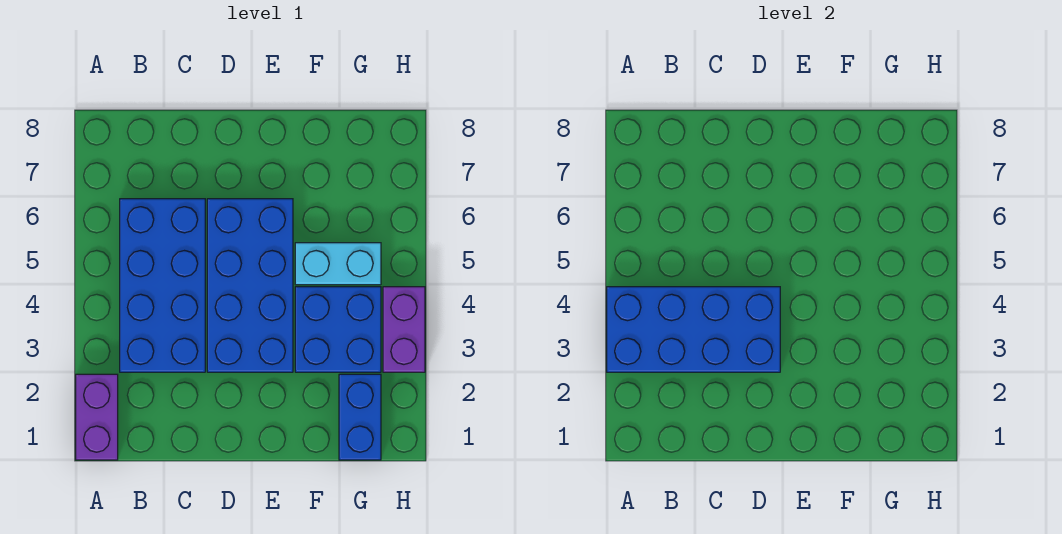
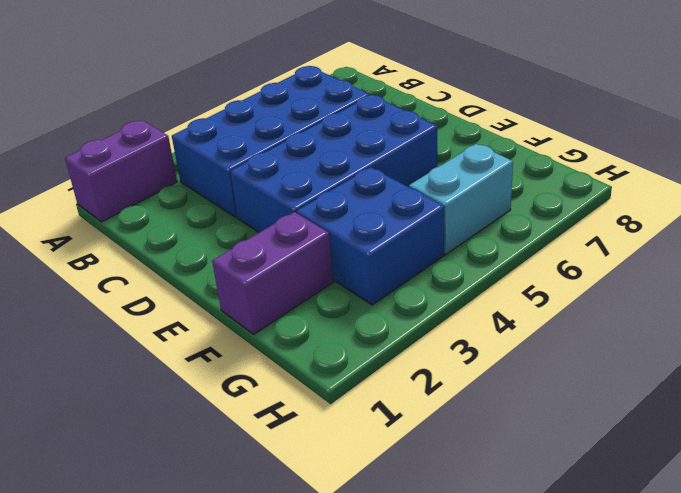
blue 2x4 brick [607,287,780,372] -> none
cyan 1x2 brick [295,243,381,285] -> cyan 1x2 brick turned to [409,144,513,254]
blue 1x2 brick [339,374,381,460] -> none
purple 1x2 brick [383,287,425,372] -> purple 1x2 brick moved to [212,212,333,334]

